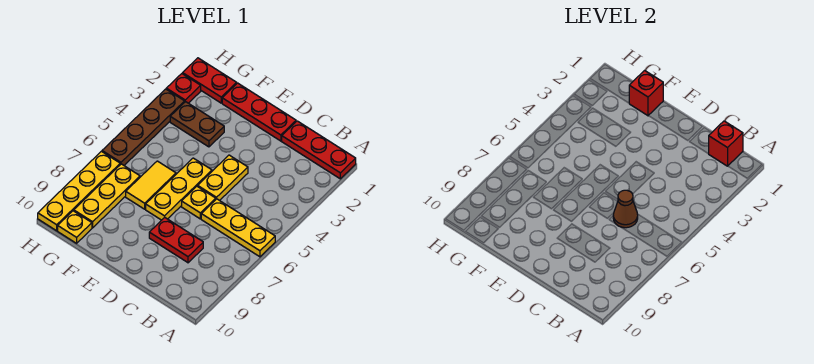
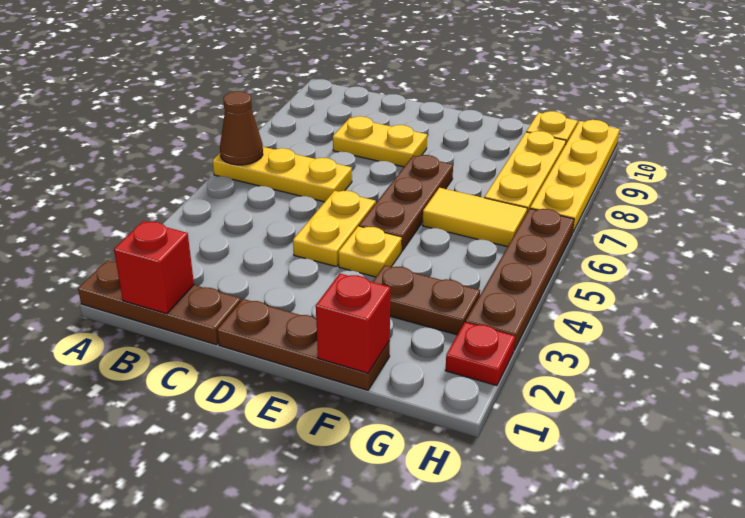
red 1x3 plate [282,121,356,179] -> brown 1x3 plate [78,260,241,345]
brown 1x1 cone [613,190,638,228] -> brown 1x1 cone moved to [220,91,263,165]
red 1x2 plate [149,218,203,263] -> yellow 1x2 plate [333,116,427,167]
red 1x3 plate [222,83,296,141] -> brown 1x3 plate [217,299,390,390]
yellow 1x1 plate [182,186,216,219] -> yellow 1x1 plate moved to [338,226,402,277]
yellow 1x3 plate [146,158,212,220] -> brown 1x3 plate [359,155,453,251]
yellow 1x2 tile [126,161,176,209] -> yellow 1x2 tile turned to [422,188,527,247]
red 1x2 plate [183,58,237,103] -> none

